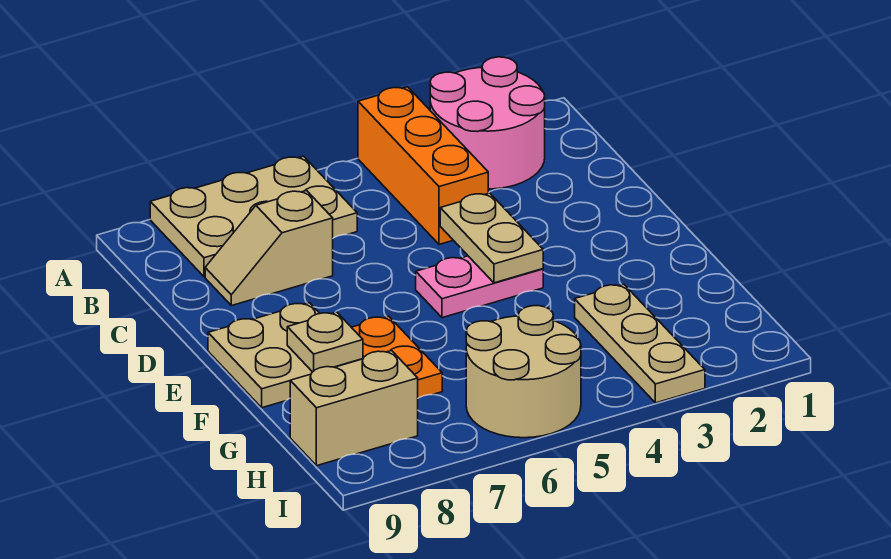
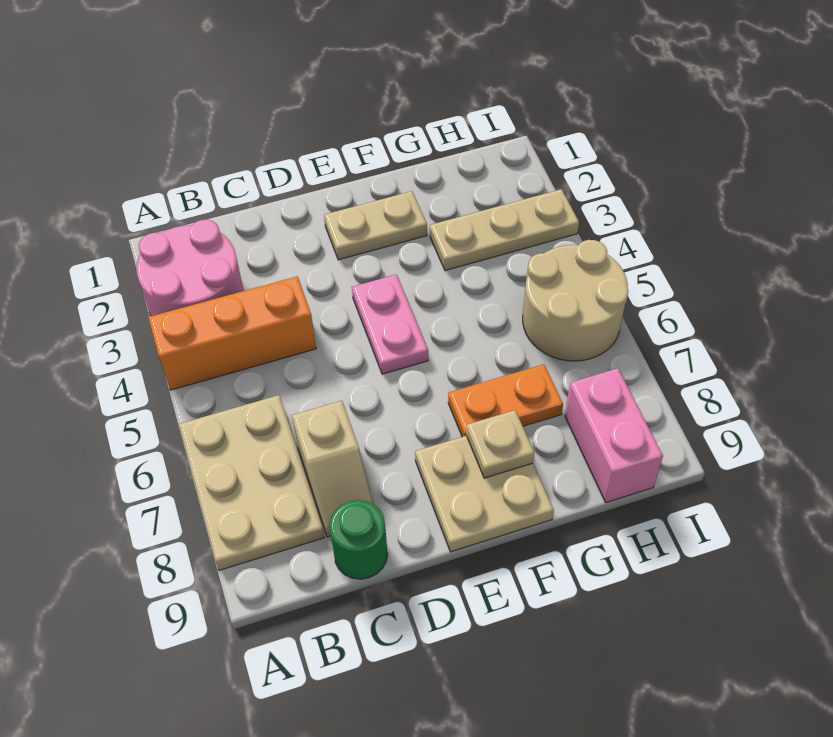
none -> green 1x1 round brick [329,500,388,579]
tan 1x2 plate [440,193,543,283] -> tan 1x2 plate moved to [324,191,427,260]
tan 1x2 brick [290,351,418,466] -> pink 1x2 brick [565,368,663,502]

